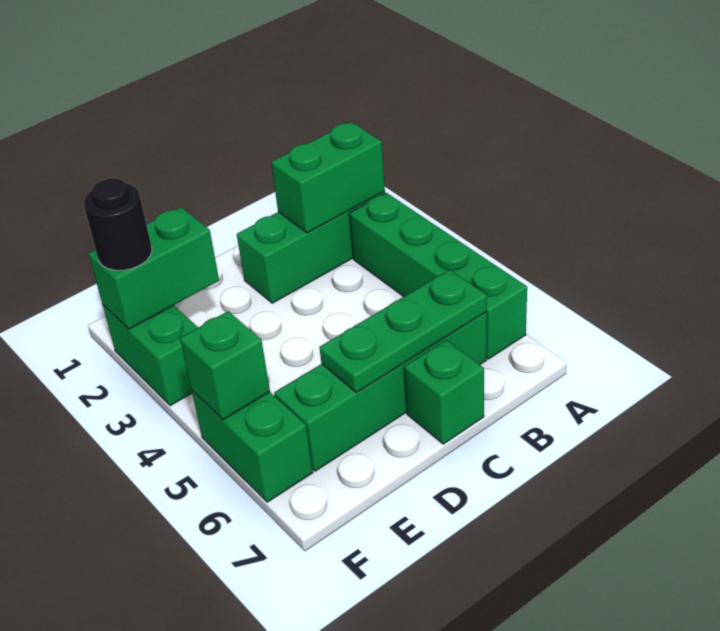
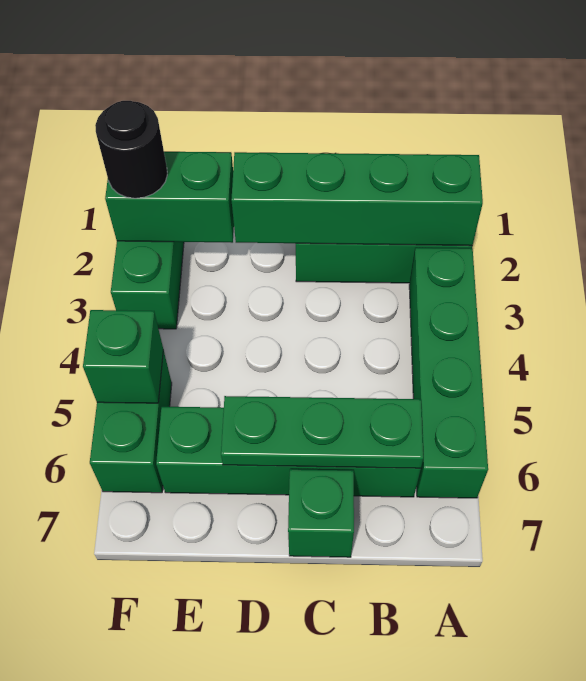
green 1x2 brick [271,122,385,233] -> green 1x4 brick [231,152,483,246]

